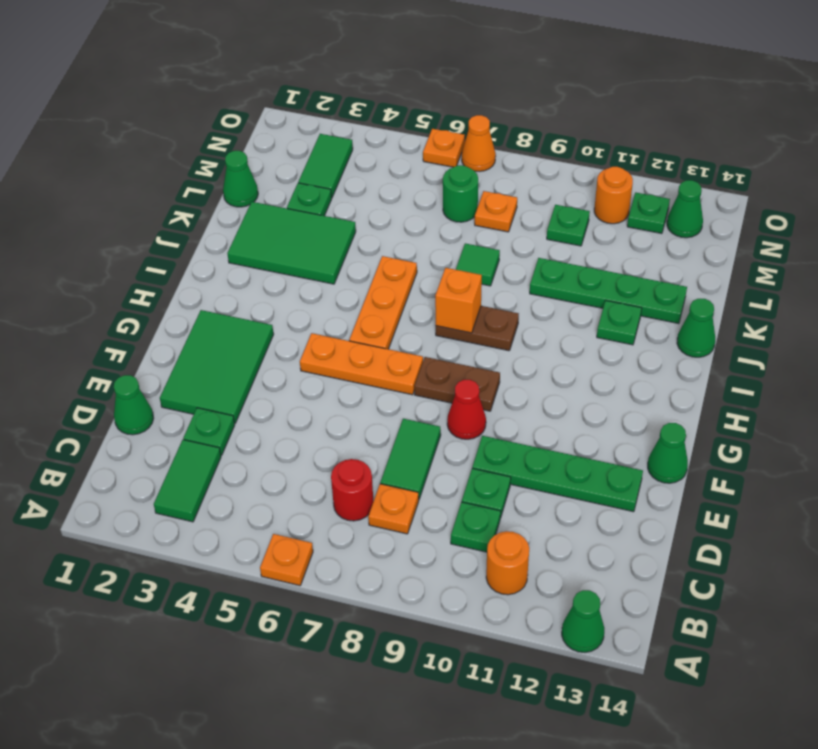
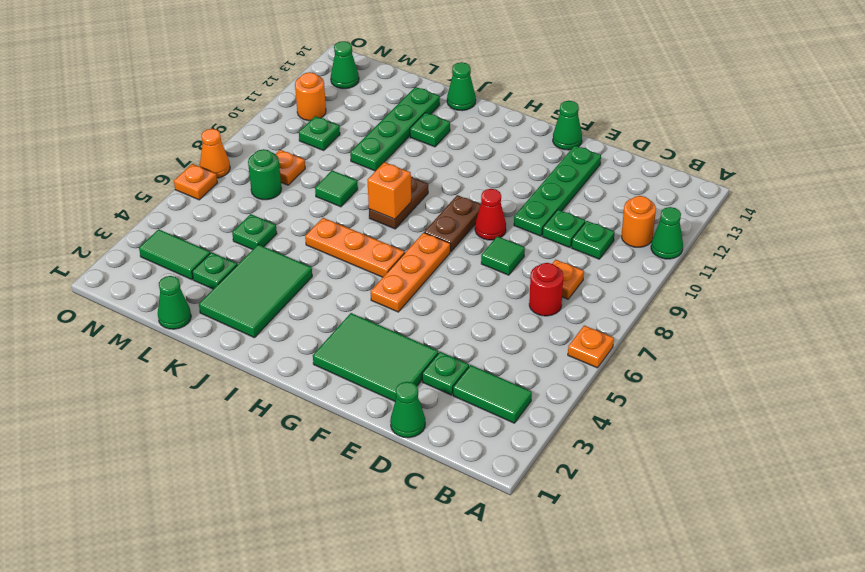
green 1x1 cone [562,590,604,652] -> green 1x1 cone moved to [651,207,683,259]
green 1x2 tile [380,419,441,499] -> green 1x1 tile [481,236,525,275]
green 1x1 plate [627,192,670,234] -> green 1x1 plate moved to [232,214,277,250]

